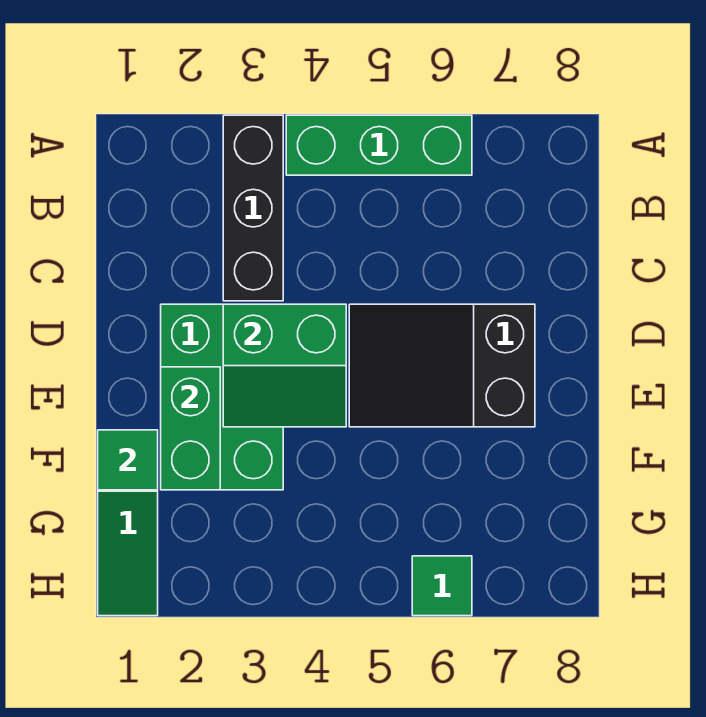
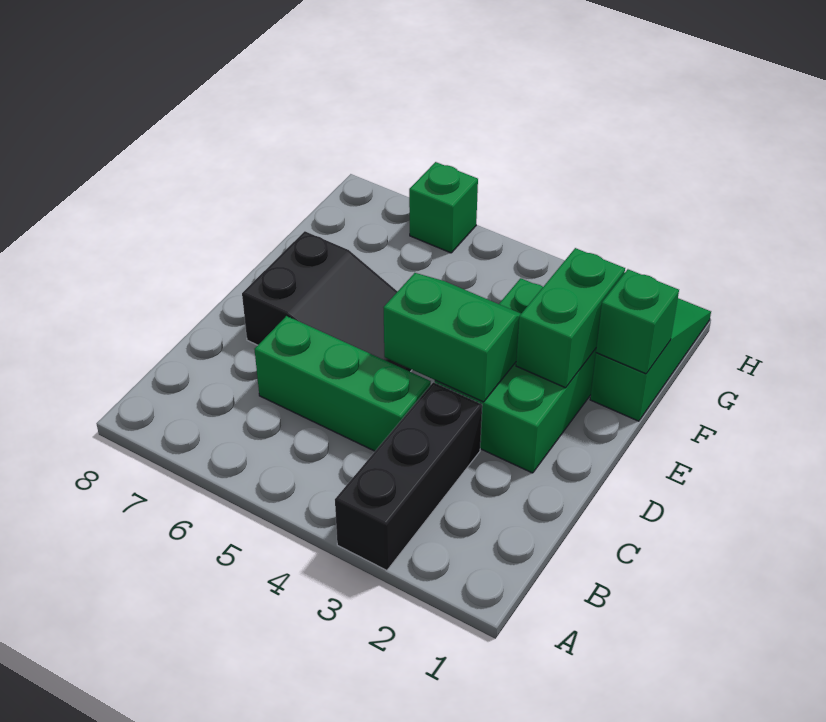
green 1x3 brick [286,115,472,175] -> green 1x3 brick moved to [255,316,431,451]
green 1x1 tile [98,430,158,490] -> green 1x1 brick [596,269,679,374]
green 1x1 tile [412,556,472,616] -> green 1x1 brick [409,162,478,253]

